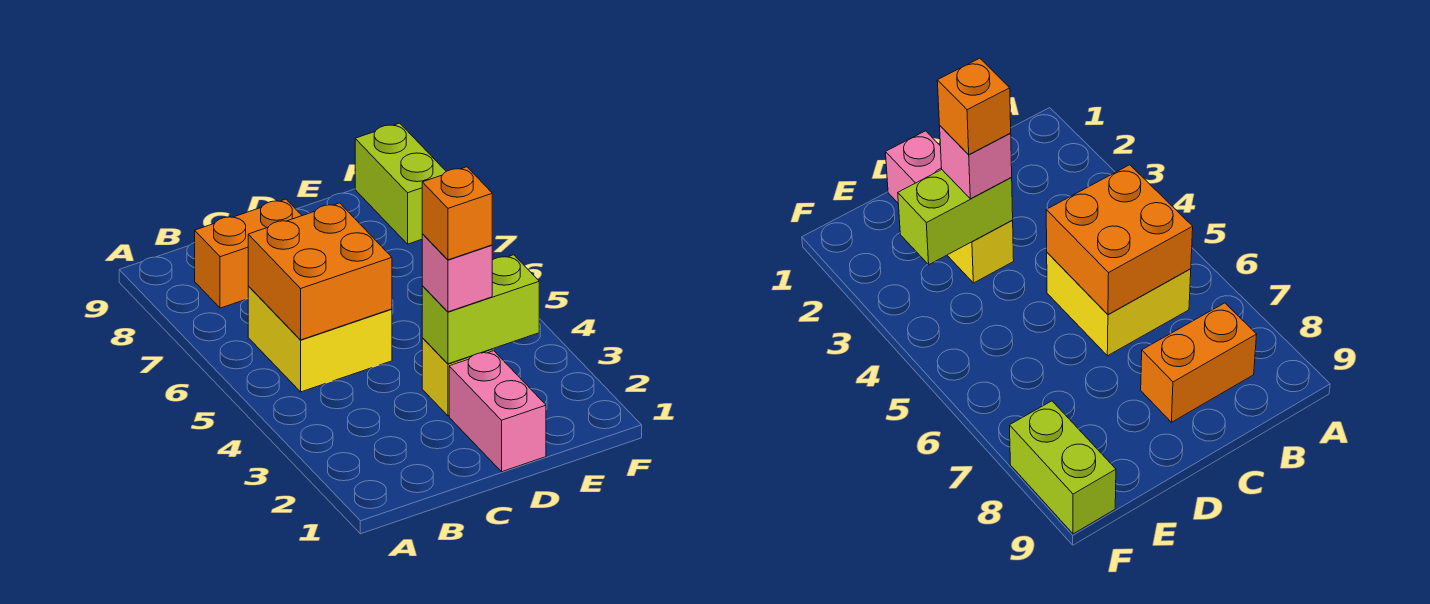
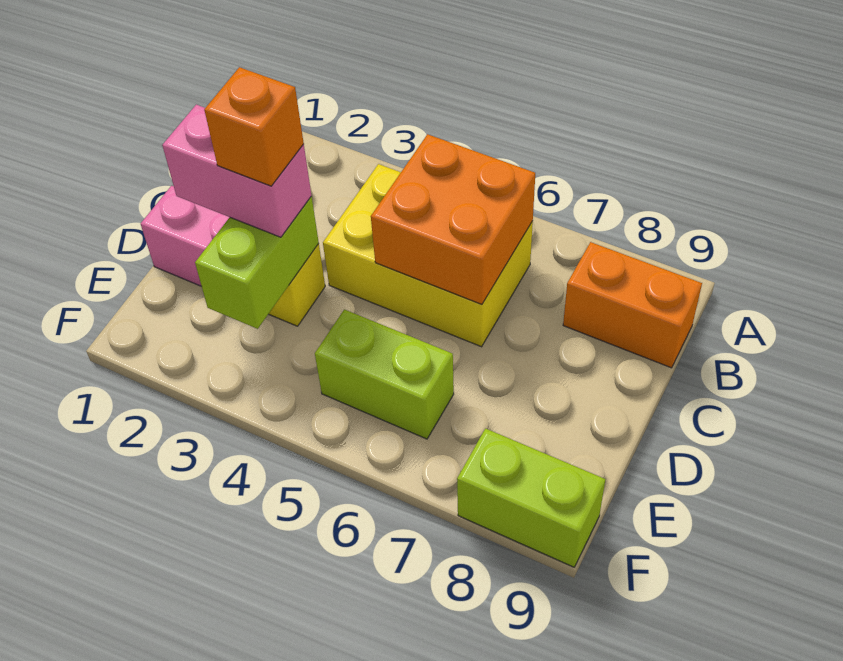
yellow 2x2 brick [248,286,392,392] -> yellow 2x3 brick [323,164,533,347]
orange 1x2 brick [195,199,302,308] -> orange 1x2 brick turned to [563,242,702,368]
pink 1x1 brick [422,234,492,312] -> pink 1x2 brick [162,105,312,237]
none -> lime 1x2 brick [315,309,454,439]

